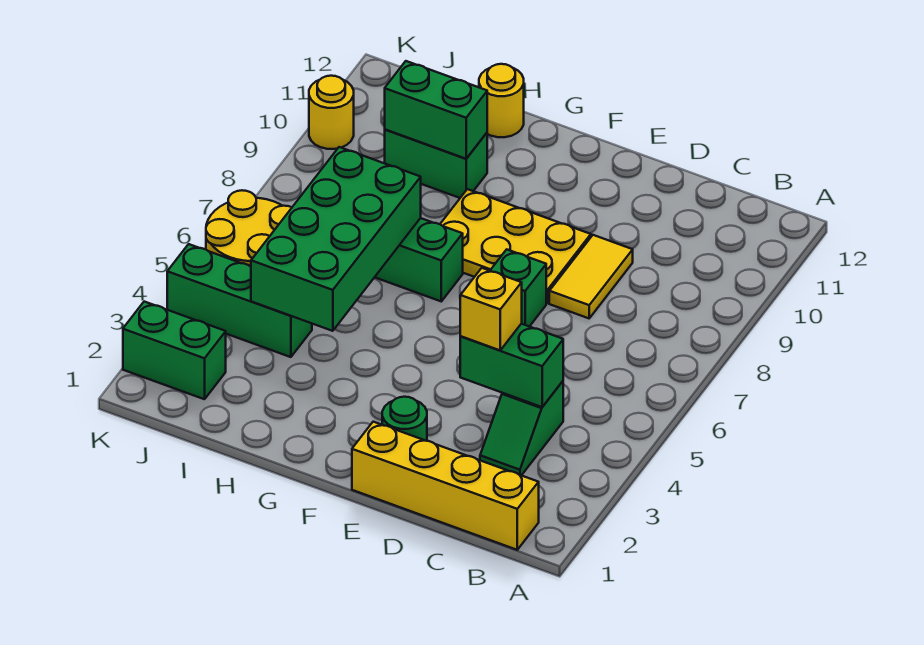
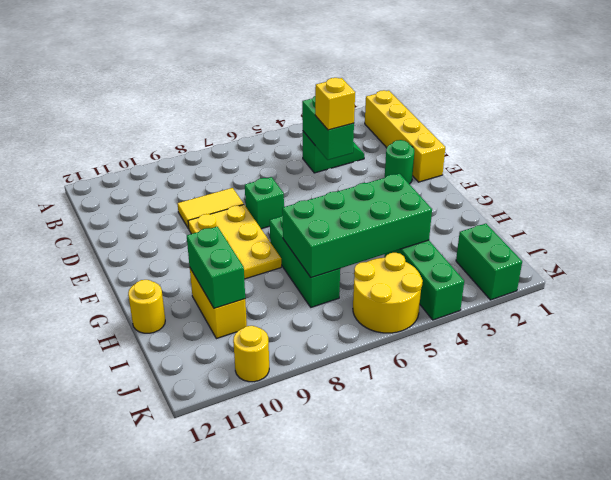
green 1x2 brick [385,130,487,198] -> yellow 1x2 brick [190,268,247,339]

